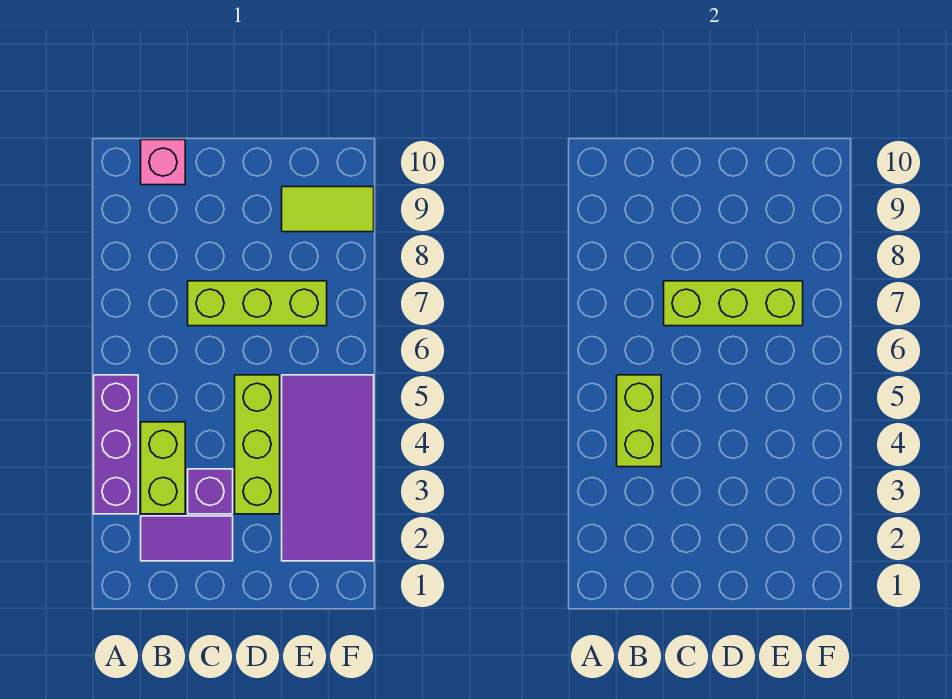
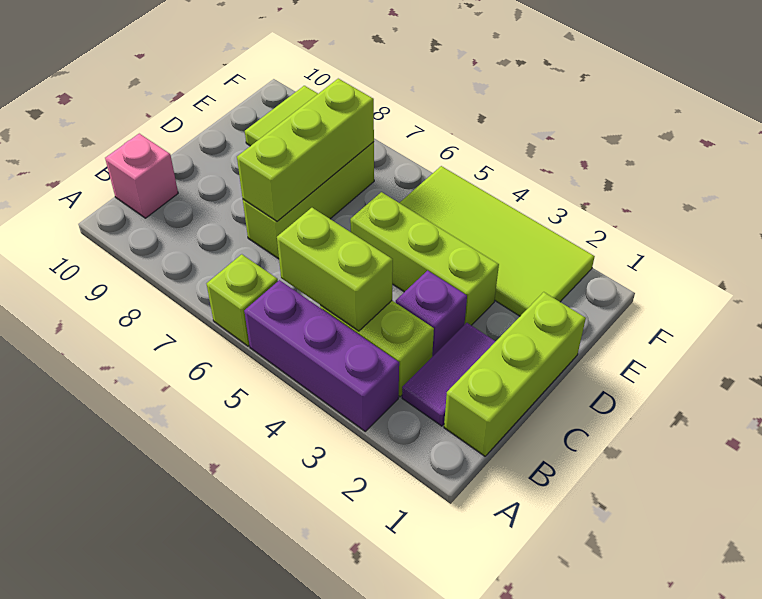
none -> lime 1x1 brick [207,254,278,346]
none -> lime 1x3 brick [444,292,586,456]
purple 2x4 tile [282,375,374,561] -> lime 2x4 tile [400,166,595,316]

